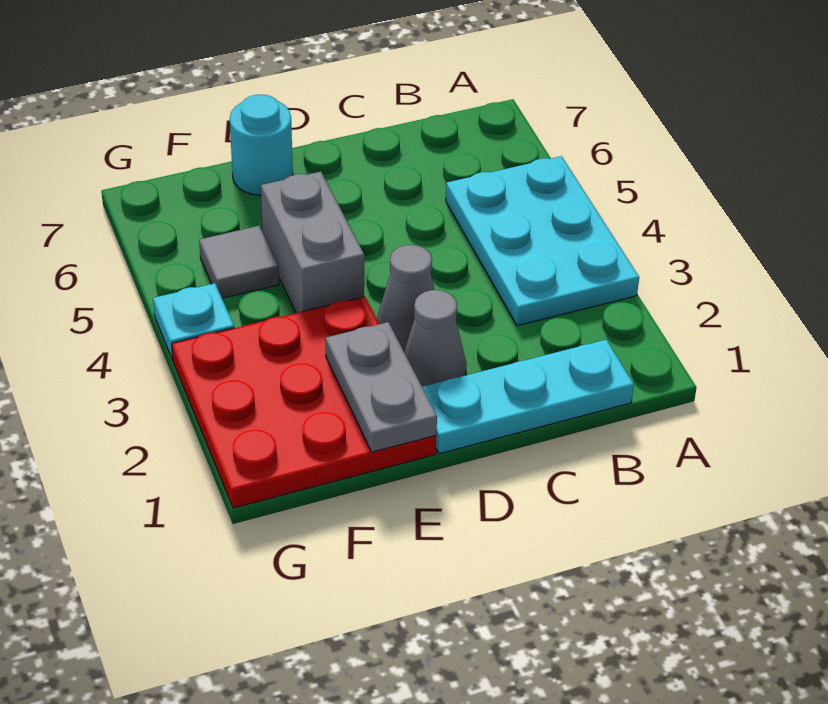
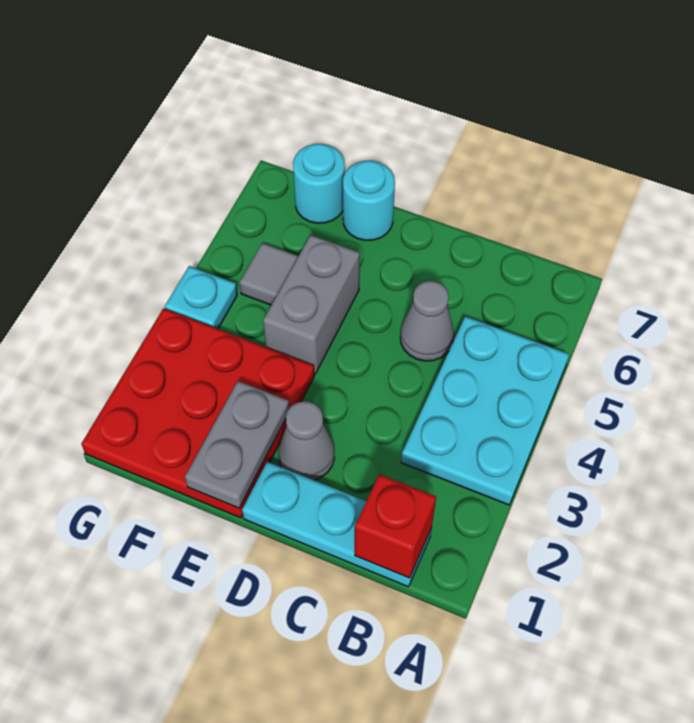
none -> red 1x1 brick [355,474,436,578]
grey 1x1 cone [377,245,435,351] -> grey 1x1 cone moved to [400,281,454,361]
none -> cyan 1x1 round brick [293,144,345,223]

